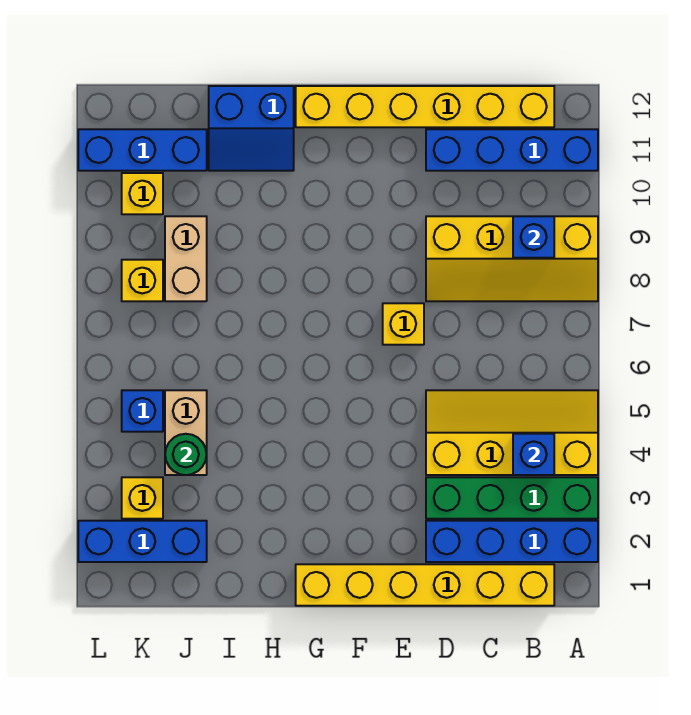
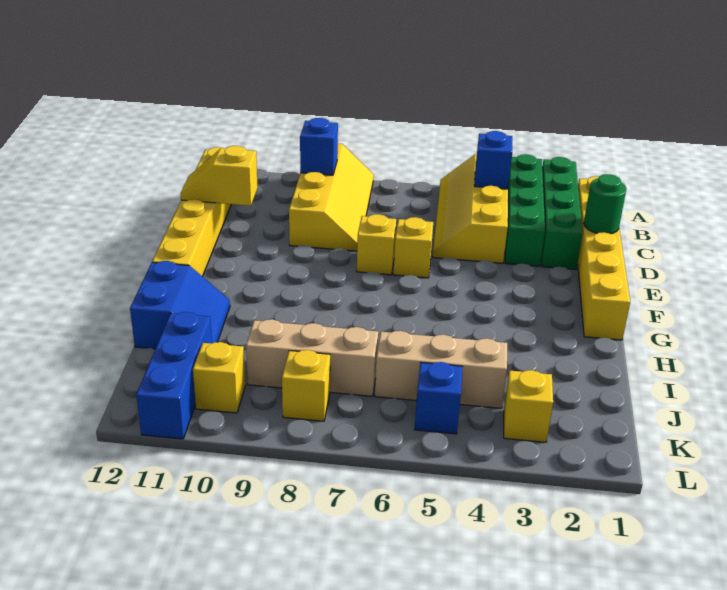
blue 1x4 brick [426,521,598,562] -> green 1x4 brick [541,157,583,269]
blue 1x4 brick [426,129,598,171] -> none
none -> yellow 1x2 slope [180,146,258,206]
none -> yellow 1x1 brick [393,217,433,278]
blue 1x3 brick [78,521,207,562] -> none
tan 1x2 brick [165,390,207,475] -> tan 1x3 brick [375,331,507,408]
green 1x1 round brick [165,434,207,475] -> green 1x1 round brick moved to [584,174,627,234]
tan 1x2 brick [165,216,207,301] -> tan 1x3 brick [246,319,378,396]

